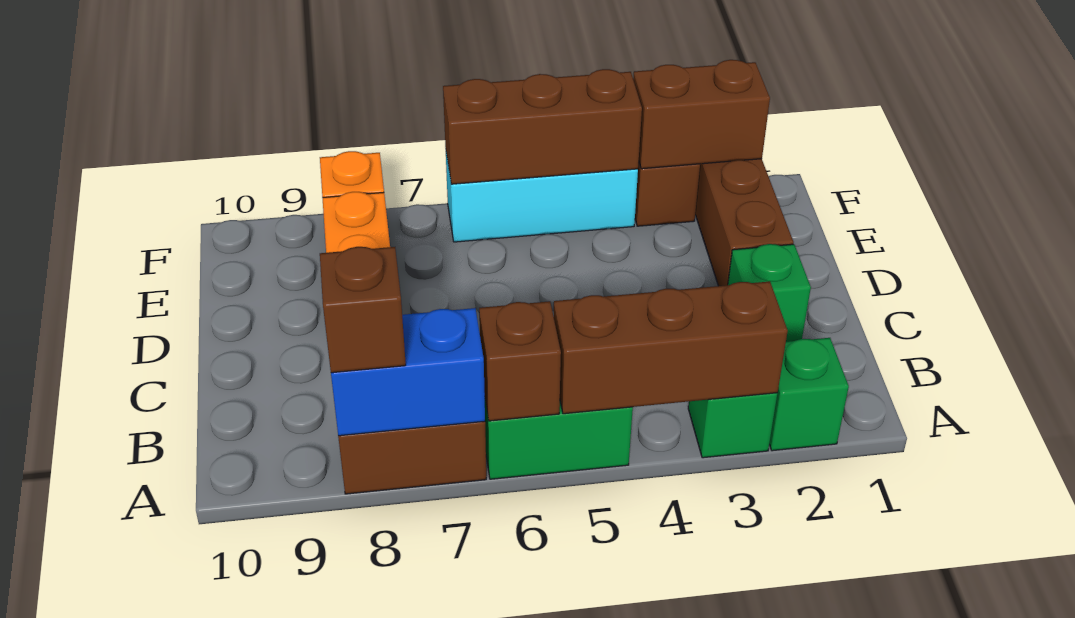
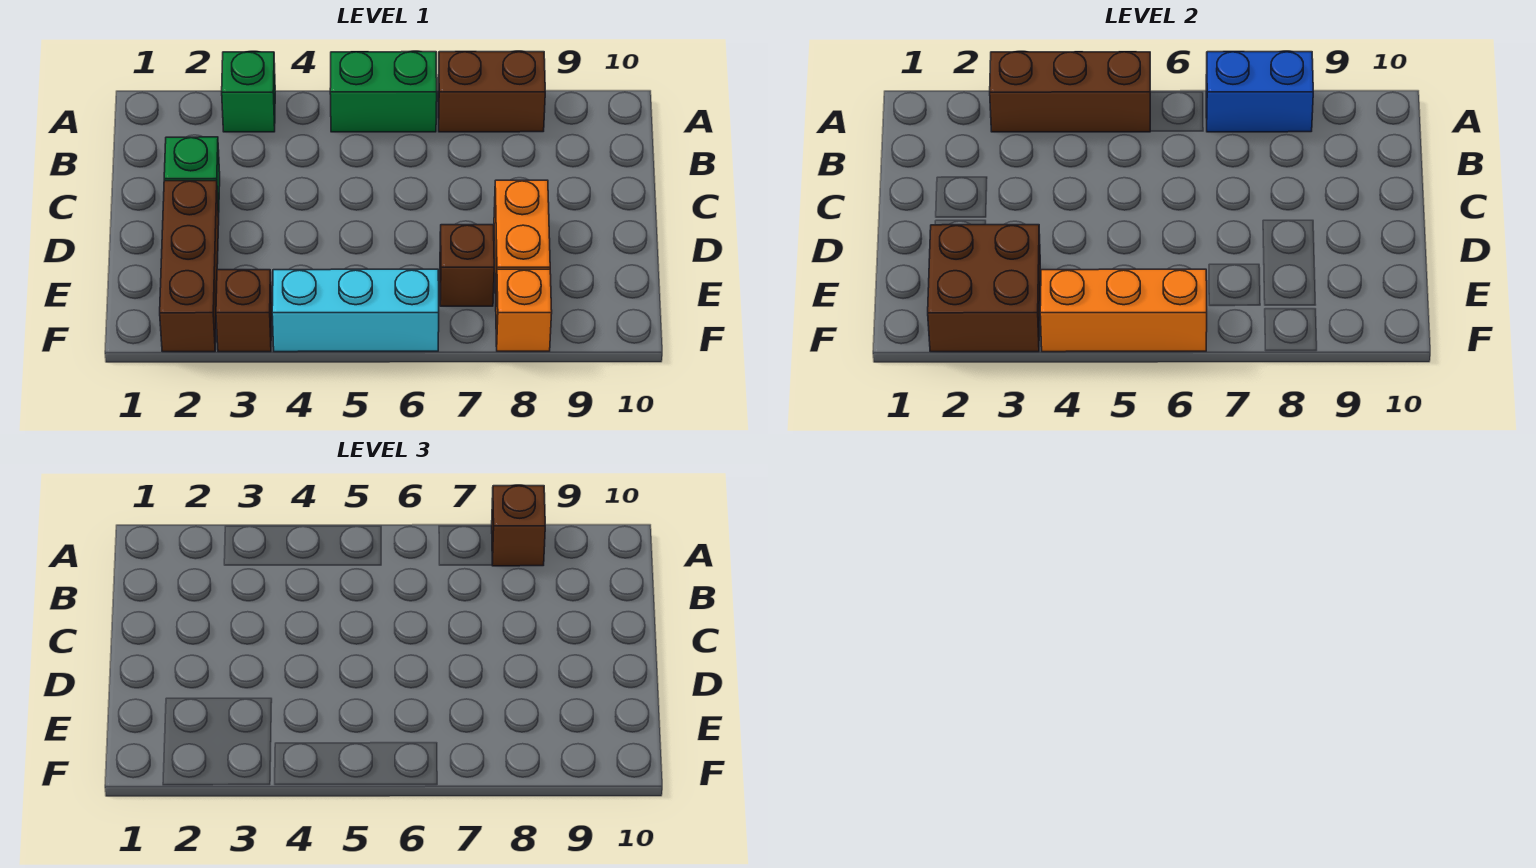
green 1x1 brick [769,338,849,451] -> none
brown 1x1 brick [479,301,561,421] -> brown 1x1 brick moved to [440,225,494,306]
brown 1x2 brick [633,60,770,169] -> brown 2x2 brick [928,225,1040,352]
brown 1x3 brick [443,69,642,184] -> orange 1x3 brick [1040,269,1207,352]

